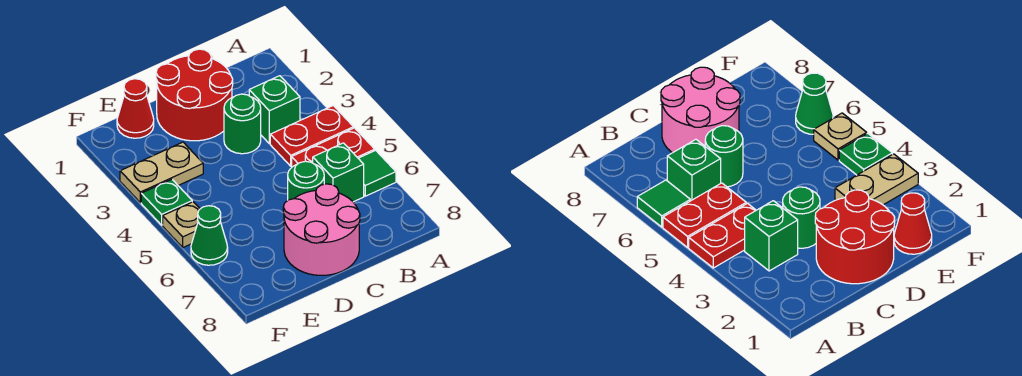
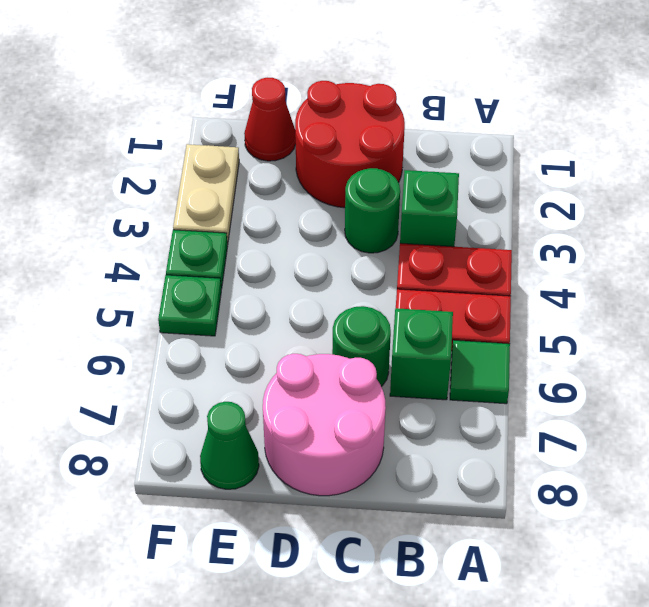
tan 1x2 plate [120,142,203,203] -> tan 1x2 plate turned to [173,144,239,244]
tan 1x1 plate [163,202,200,247] -> green 1x1 plate [158,275,221,336]
green 1x1 cone [191,206,228,265] -> green 1x1 cone moved to [200,402,259,489]

